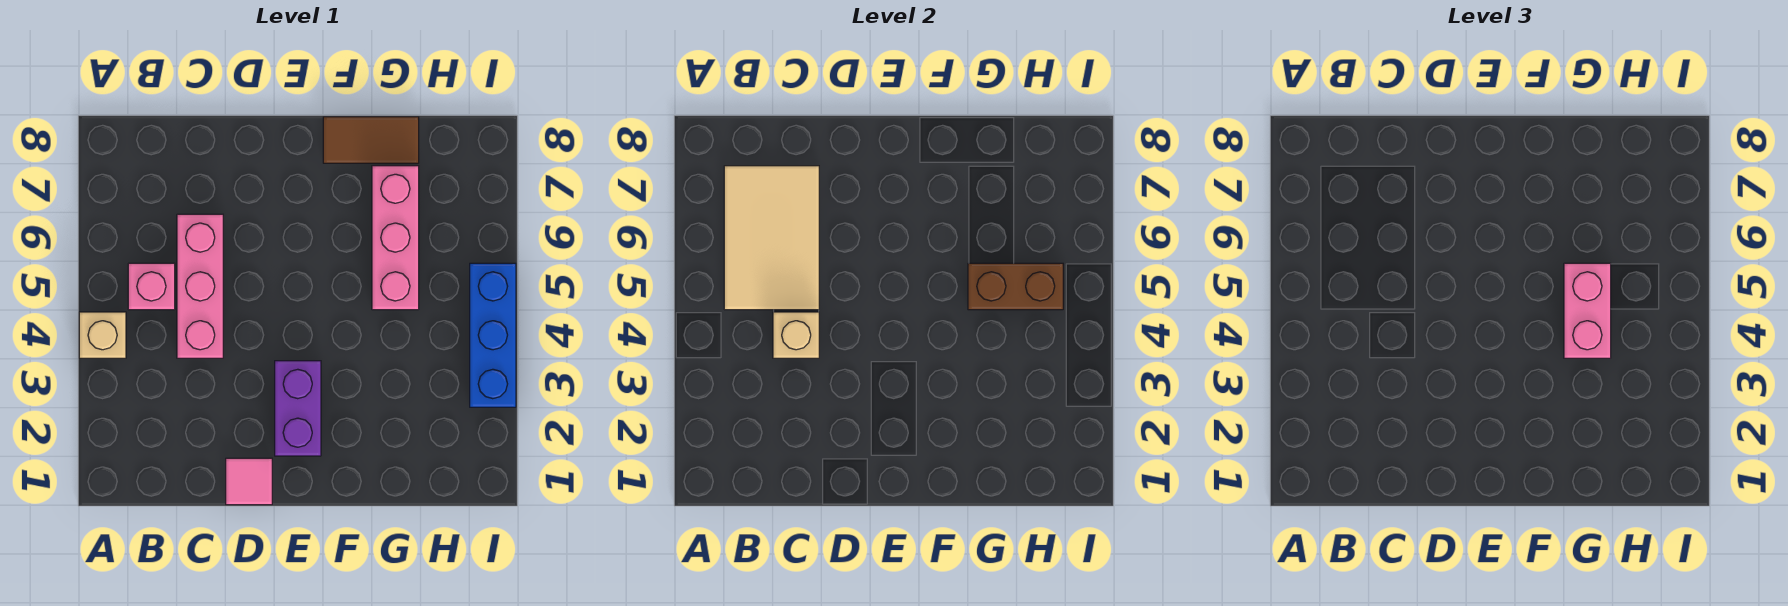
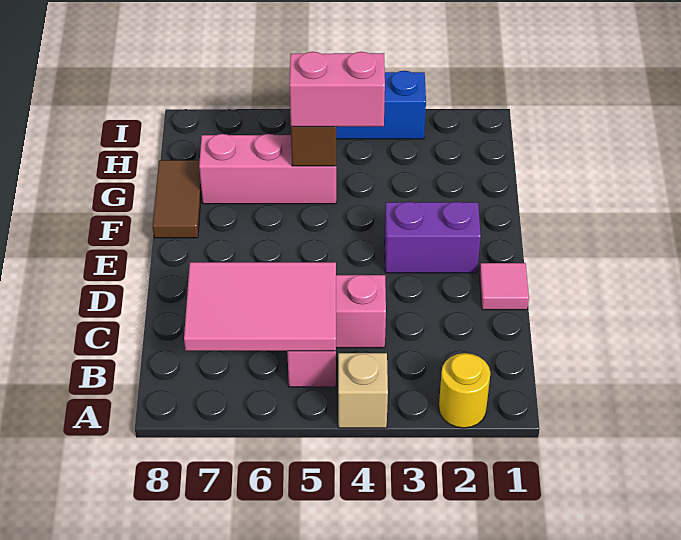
none -> yellow 1x1 round brick [439,353,490,428]
tan 2x3 tile [724,166,819,310] -> pink 2x3 tile [184,262,336,351]
tan 1x1 brick [773,312,819,358] -> none

